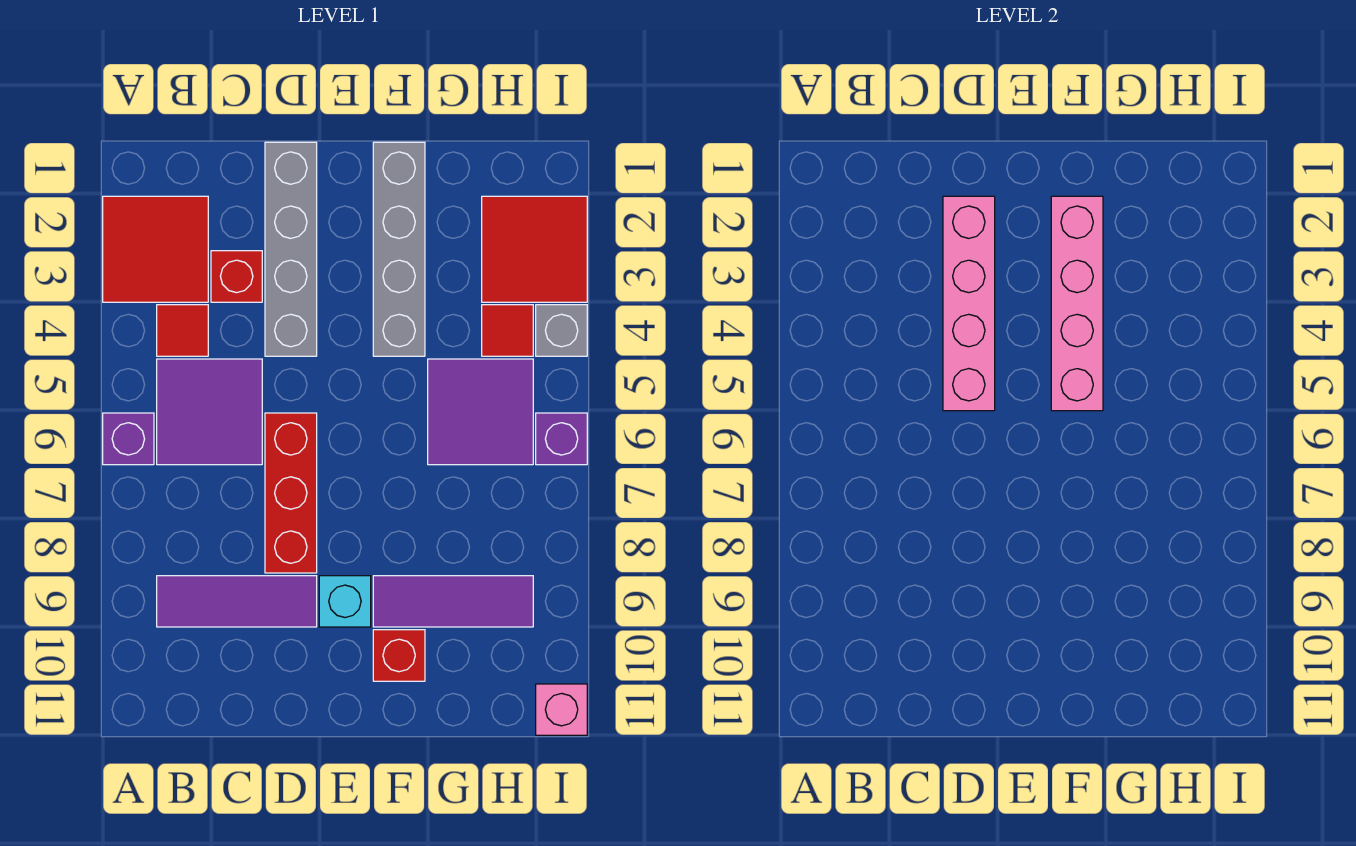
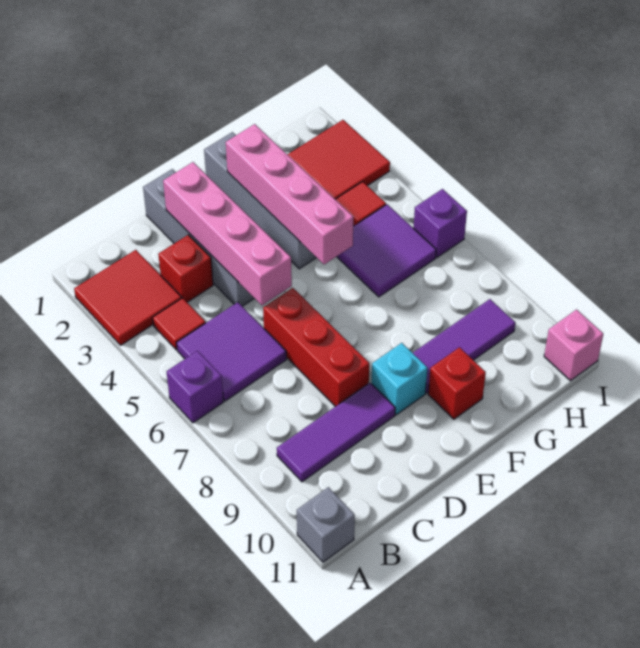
grey 1x1 brick [536,305,587,356] -> grey 1x1 brick moved to [297,487,355,562]

